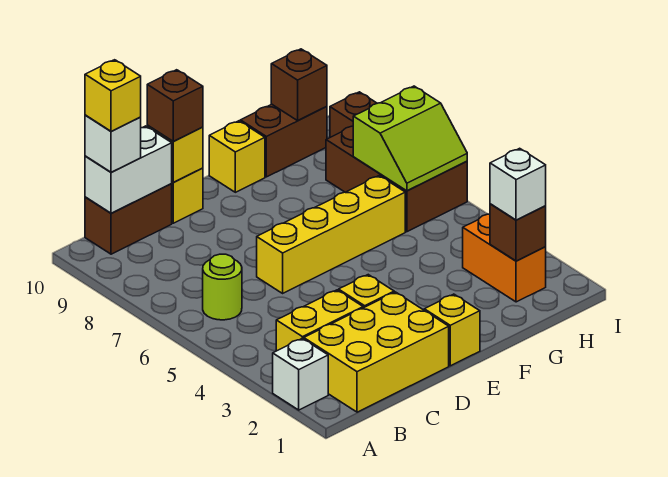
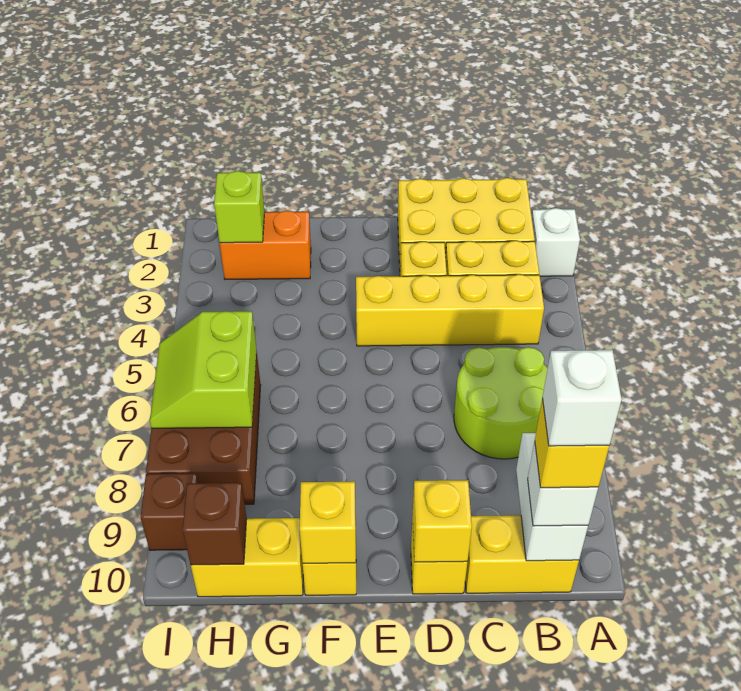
lime 1x1 round brick [203,254,242,320] -> lime 2x2 round brick [454,347,548,459]
brown 1x2 brick [85,184,172,254] -> yellow 1x2 brick [465,515,579,593]
white 1x2 brick [85,126,172,213] -> white 1x2 brick turned to [516,433,588,561]
yellow 1x4 brick [257,176,405,293] -> yellow 1x4 brick moved to [356,274,544,346]
brown 1x1 brick [147,70,203,141] -> none
yellow 1x1 brick [424,294,480,366] -> yellow 1x1 brick moved to [300,481,356,563]
brown 1x2 brick [240,104,327,177] -> yellow 1x2 brick [191,518,303,597]
orange 1x2 brick [463,214,546,302] -> orange 1x2 brick turned to [220,211,311,279]
brown 1x1 brick [490,204,546,261] -> lime 1x1 brick [214,171,264,243]
white 1x1 brick [490,148,546,220] -> white 1x1 brick moved to [542,350,622,446]
lime 2x2 slope [353,86,467,191] -> lime 2x2 slope turned to [150,311,256,428]

